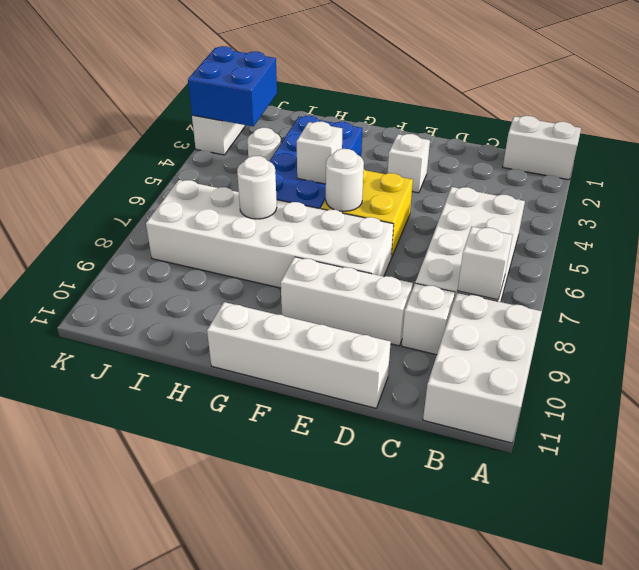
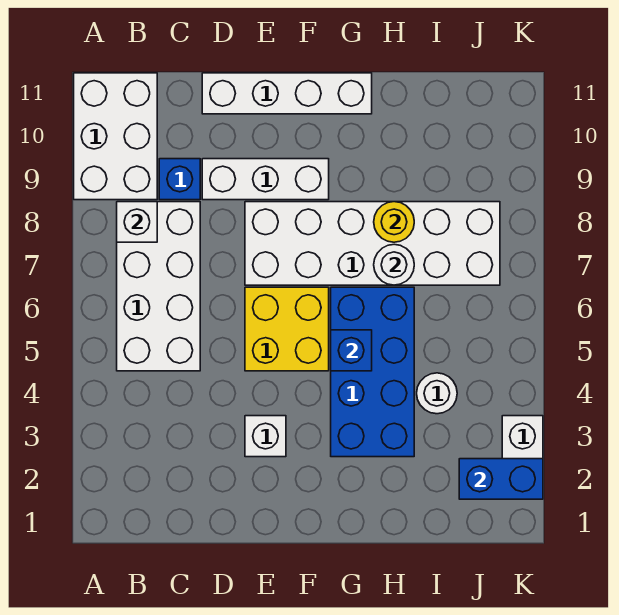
white 1x2 brick [503,116,581,180] -> none
white 1x1 brick [402,283,455,355] -> blue 1x1 brick [159,159,200,200]
white 1x1 round brick [326,149,364,211] -> none
white 1x1 brick [297,122,342,184] -> blue 1x1 brick [331,330,372,371]
none -> yellow 1x1 round brick [374,202,414,242]
blue 2x2 brick [188,46,277,127] -> blue 1x2 brick [459,459,543,499]

